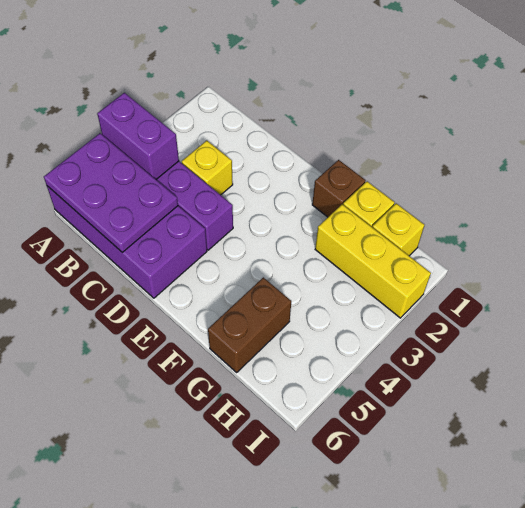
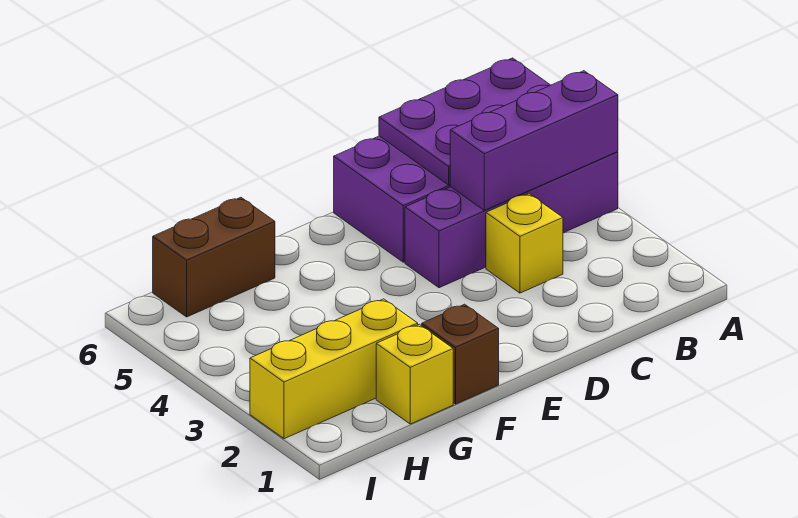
purple 1x2 brick [97,93,179,179] -> purple 1x3 brick [450,71,618,210]
brown 1x2 brick [208,277,291,372] -> brown 1x2 brick turned to [153,197,275,317]
yellow 1x1 brick [372,203,424,256] -> none

